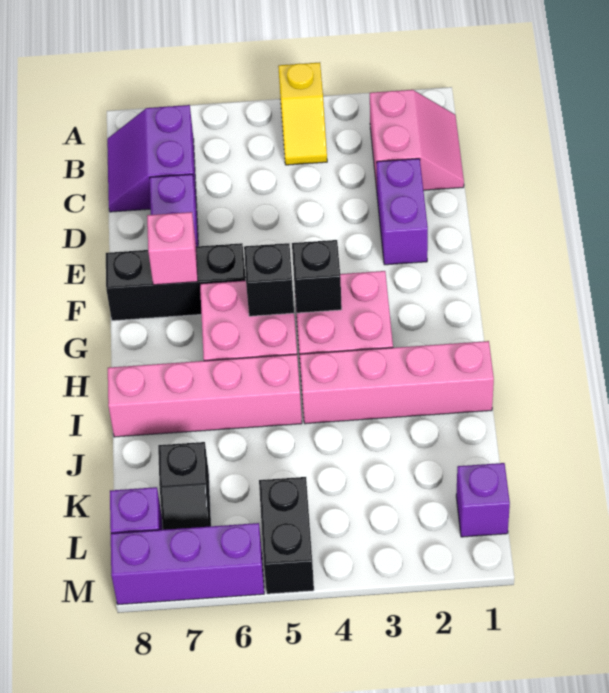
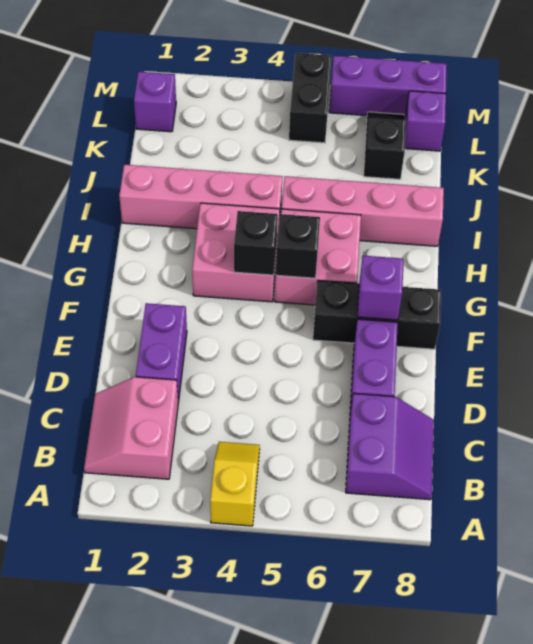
pink 1x1 brick [147,212,198,285] -> purple 1x1 brick [357,256,404,320]

